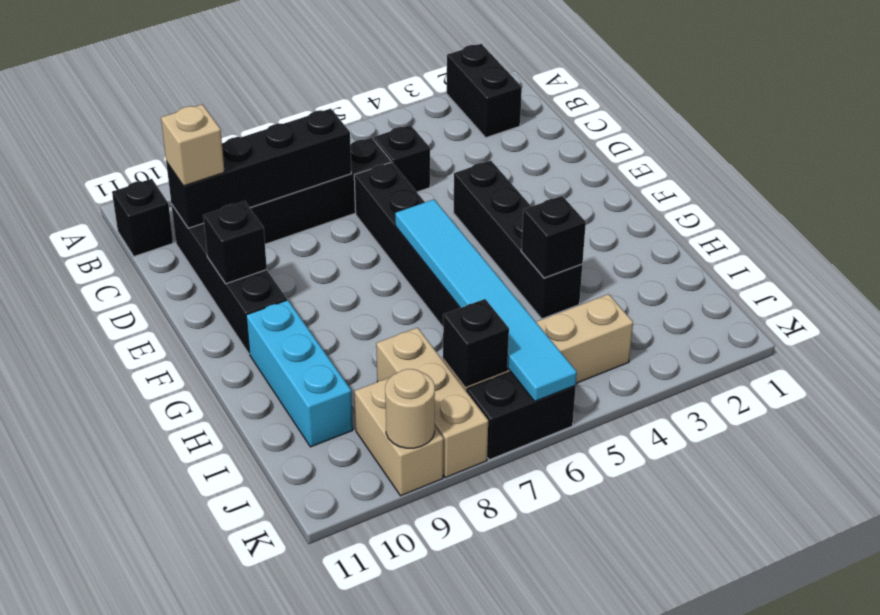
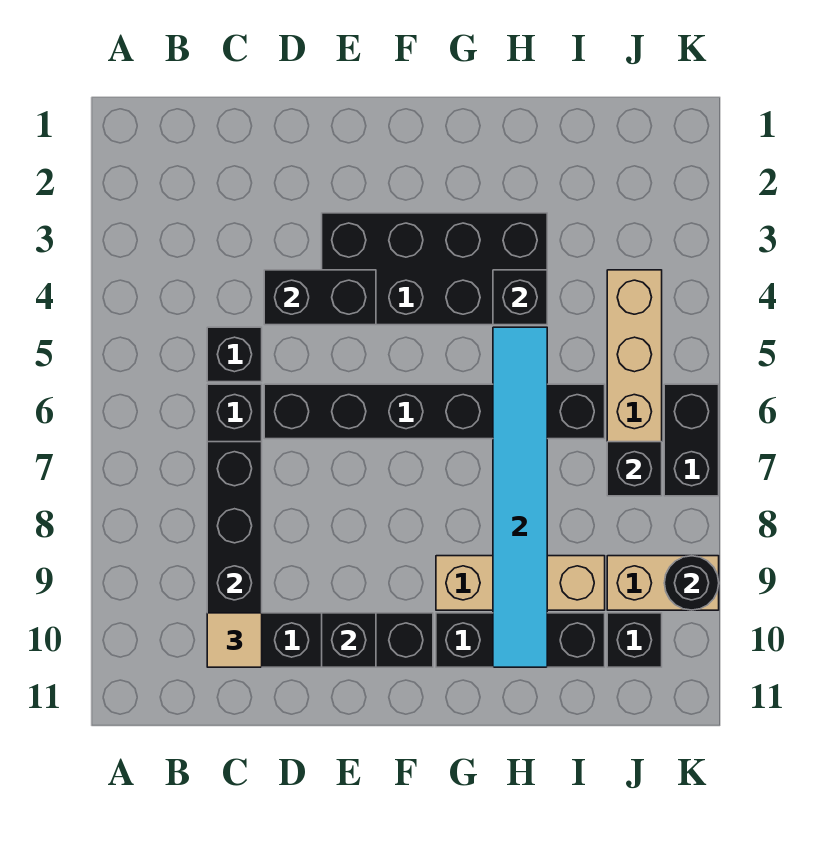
black 1x2 brick [447,44,522,138] -> black 1x2 brick moved to [264,270,376,325]
black 1x1 brick [112,179,173,256] -> black 1x1 brick moved to [607,613,662,667]
tan 1x1 brick [161,104,224,186] -> tan 1x1 tile [207,613,262,667]
black 1x4 brick [453,161,582,319] -> black 2x4 brick [322,213,547,325]
cyan 1x6 tile [395,199,577,401] -> cyan 1x6 tile turned to [493,327,547,667]
cyan 1x3 brick [246,300,353,447] -> black 1x3 brick [436,613,605,667]
tan 1x3 brick [376,328,488,478] -> tan 1x3 brick moved to [436,556,605,610]
tan 1x1 round brick [385,369,435,448] -> black 1x1 round brick [664,556,719,610]

